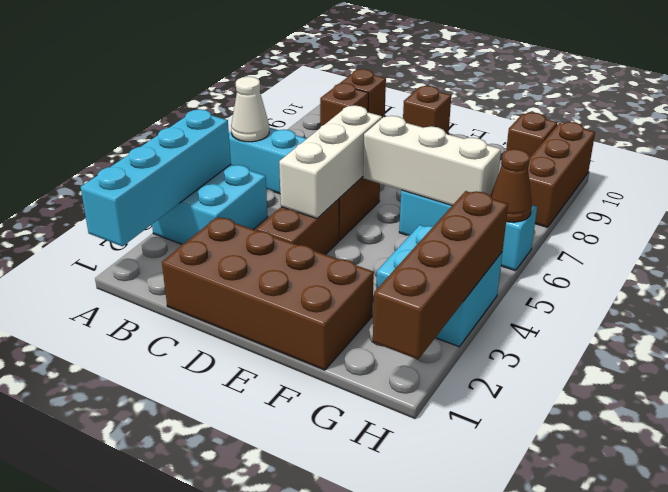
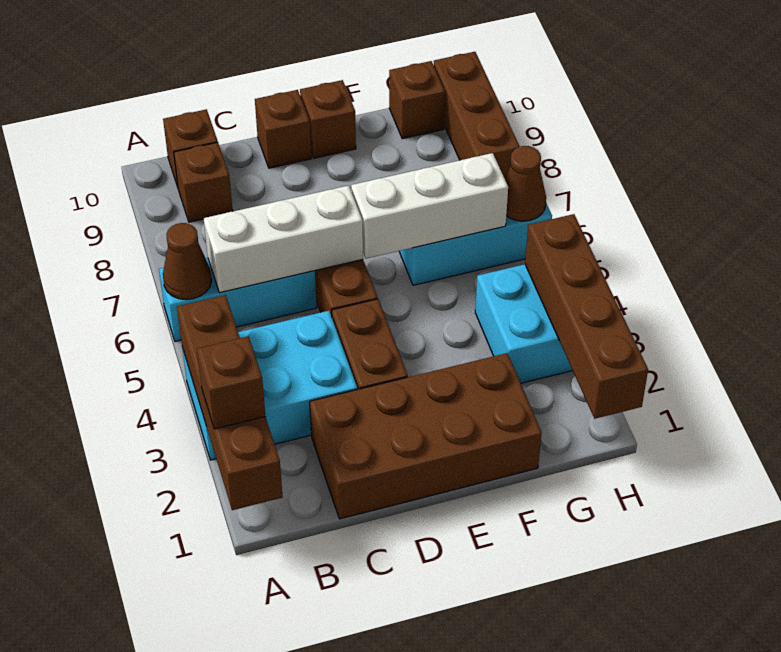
cyan 1x4 brick [81,109,231,246] -> brown 1x4 brick [177,295,283,510]
none -> brown 1x1 brick [197,336,266,429]
cyan 2x2 brick [152,164,268,244] -> cyan 2x3 brick [182,311,357,460]
white 1x1 cone [231,77,269,142] -> brown 1x1 cone [163,223,212,300]
white 1x3 brick [279,105,382,219] -> white 1x3 brick turned to [204,185,363,293]
none -> brown 1x1 brick [300,80,356,158]

